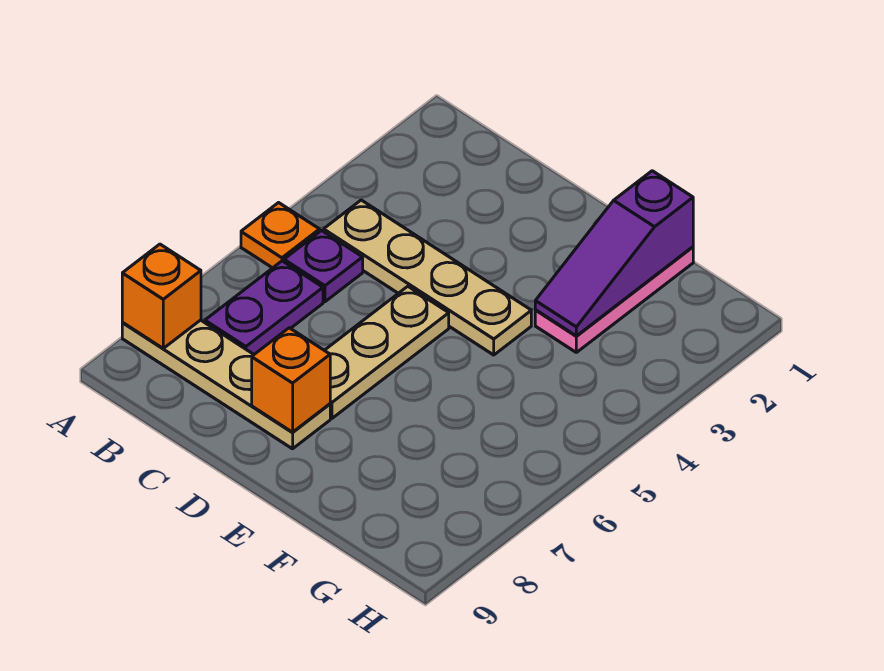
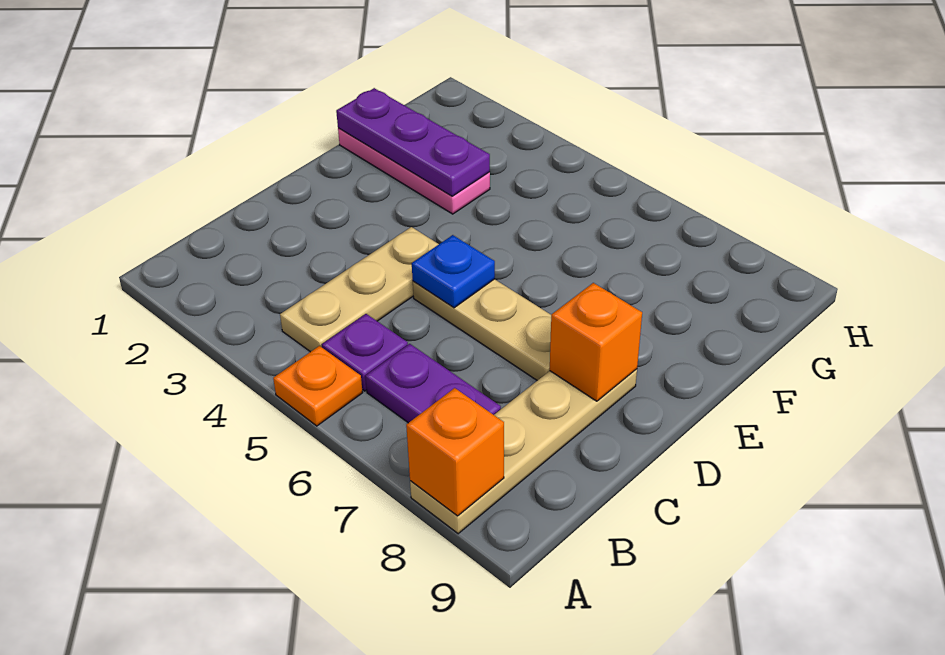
tan 1x4 plate [324,200,531,355] -> tan 1x3 plate [280,227,439,352]
none -> blue 1x1 plate [412,235,495,308]
purple 1x3 slope [535,171,693,336] -> purple 1x3 plate [336,88,490,196]

